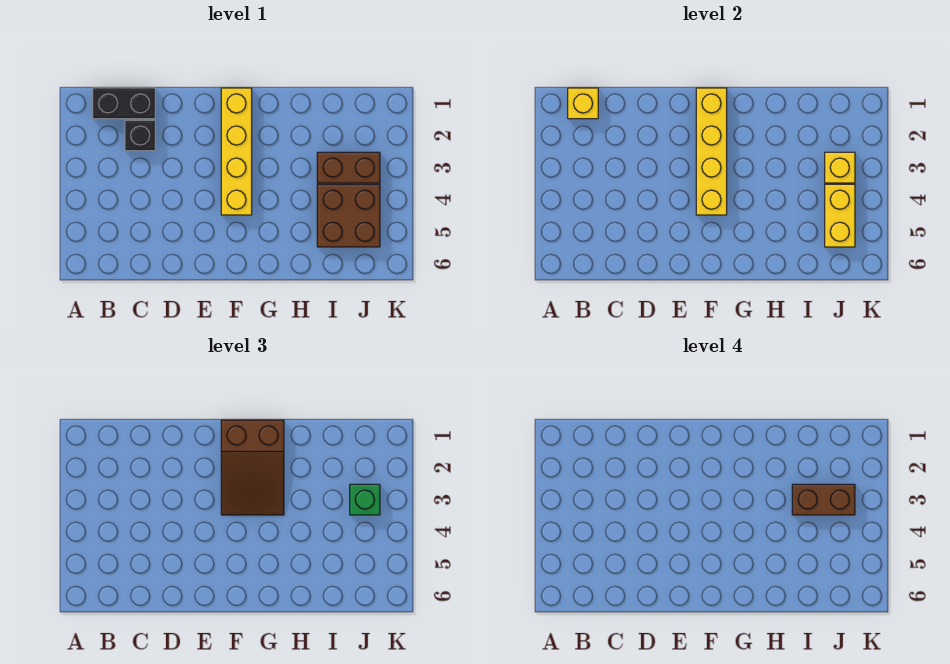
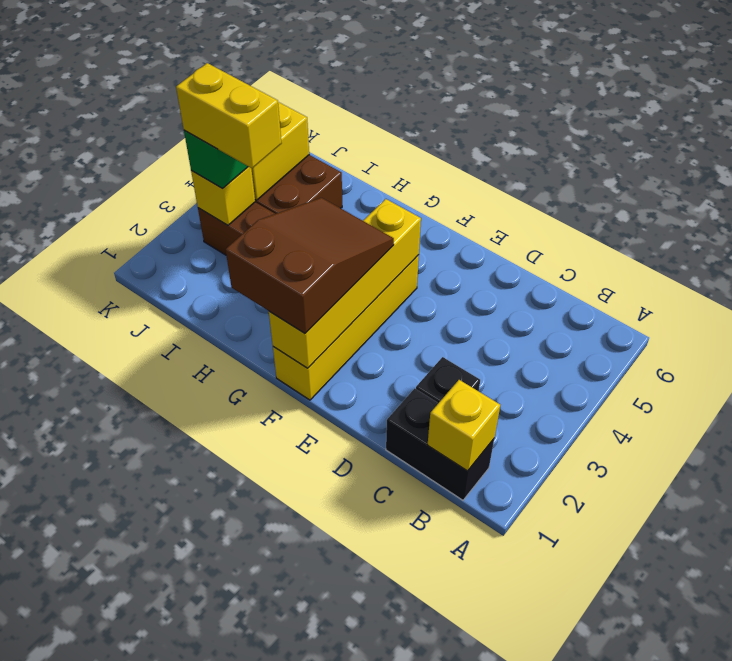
brown 1x2 brick [792,484,855,515] -> yellow 1x2 brick [176,63,282,168]

